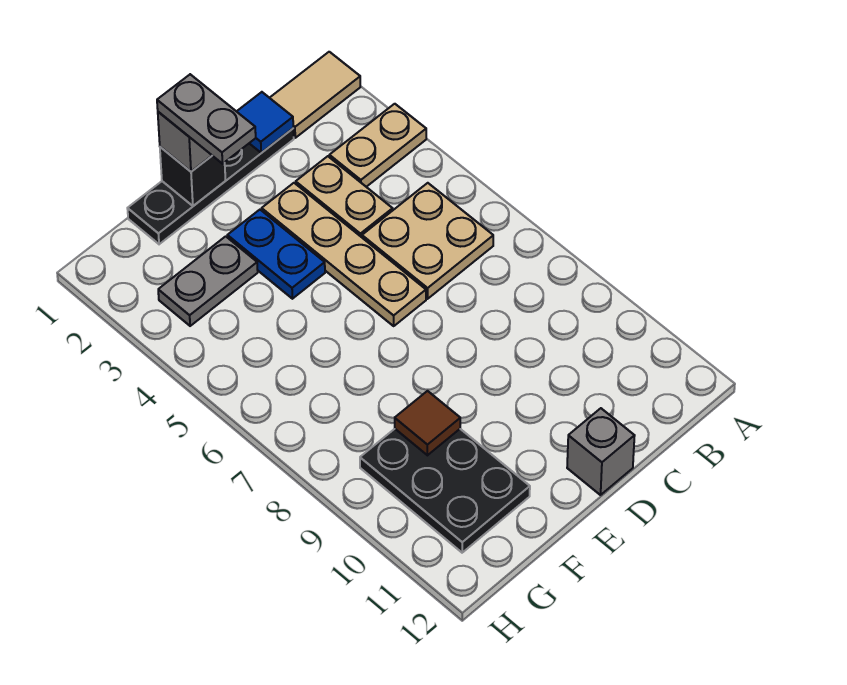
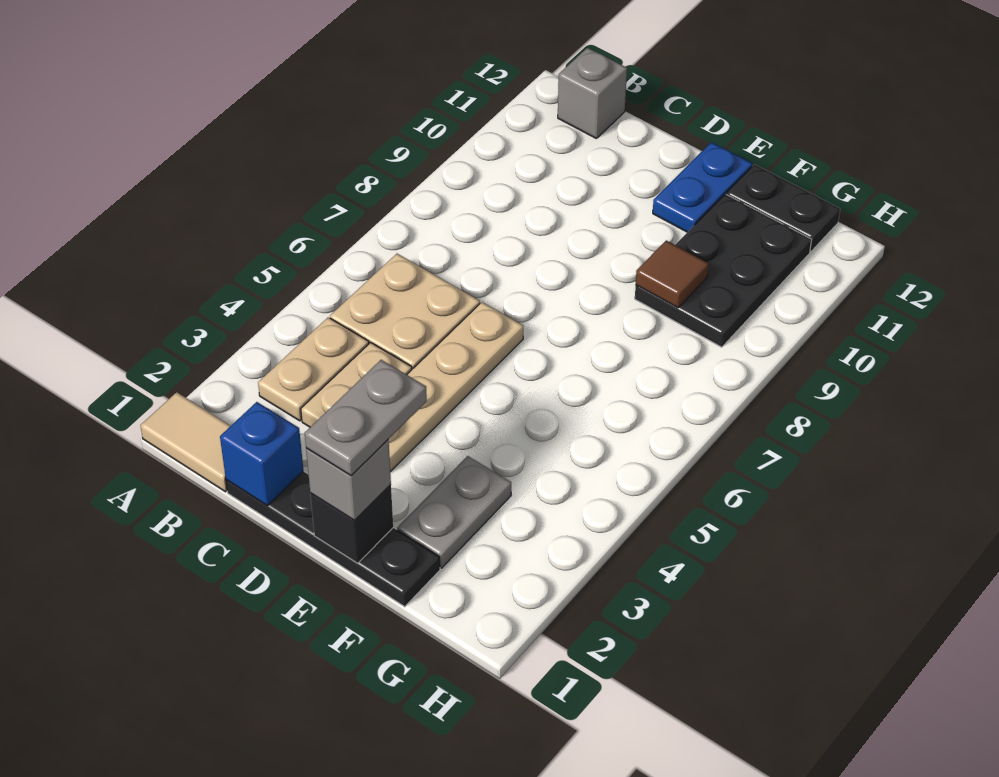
tan 1x2 plate [329,104,426,187] -> tan 1x2 plate turned to [258,317,369,421]
blue 1x1 tile [237,92,293,153] -> blue 1x1 brick [220,402,303,506]
grey 1x1 brick [567,408,635,495] -> grey 1x1 brick moved to [558,48,627,139]
blue 1x2 plate [227,210,325,299] -> blue 1x2 plate moved to [653,142,752,232]
grey 1x2 plate [158,236,258,326] -> grey 1x2 plate turned to [397,456,511,568]
none -> black 1x2 plate [726,164,840,252]

